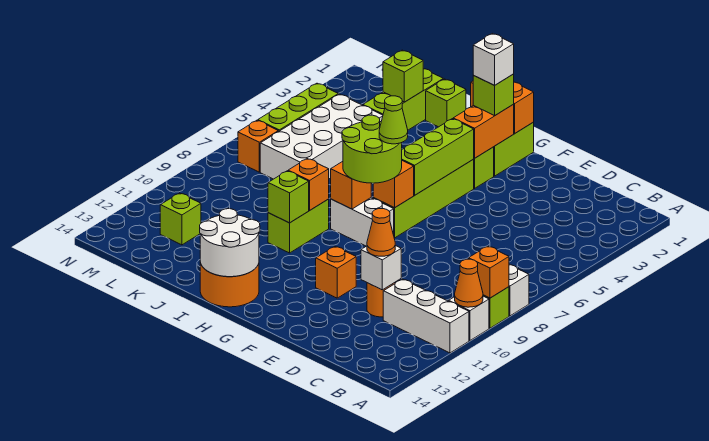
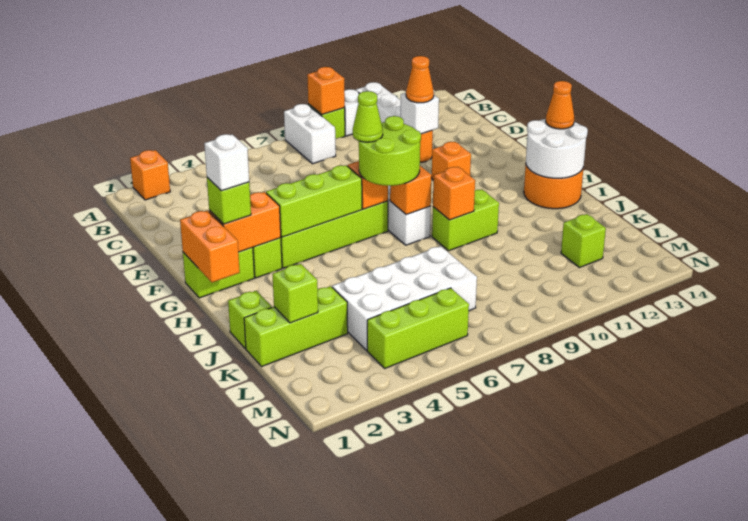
orange 1x1 cone [455,259,483,307] -> orange 1x1 cone moved to [546,81,574,129]
lime 1x1 brick [268,171,309,223] -> none
orange 1x1 brick [238,120,278,172] -> orange 1x1 brick moved to [130,150,170,200]

